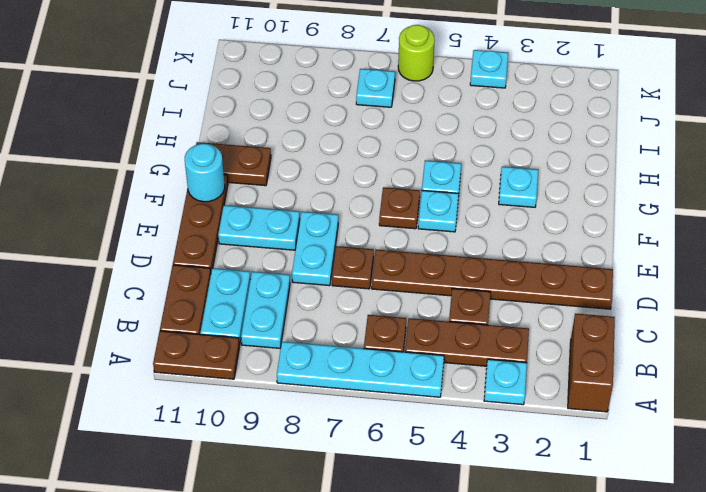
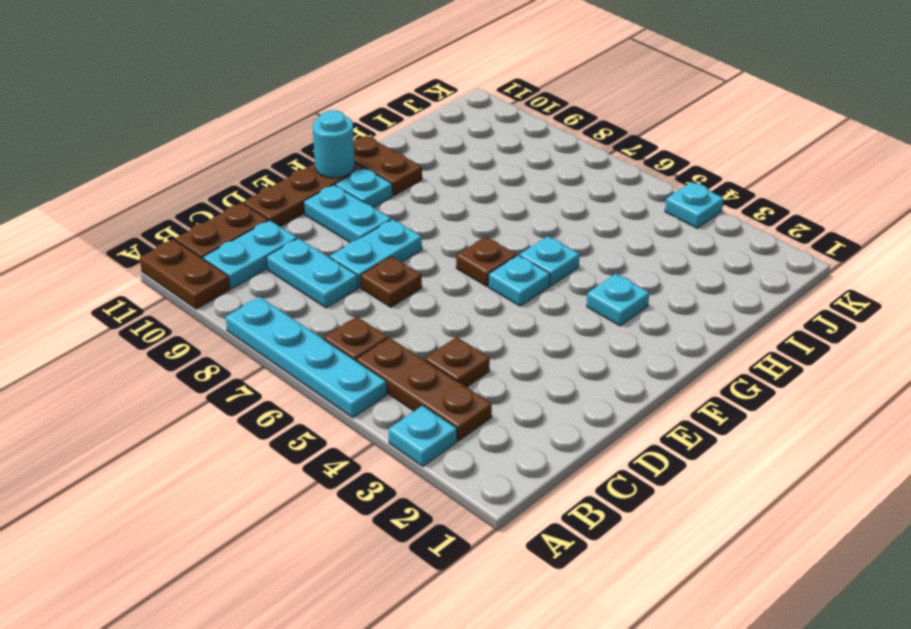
brown 1x2 brick [568,313,615,412] -> none
cyan 1x2 plate [241,272,290,348] -> cyan 1x2 plate turned to [266,238,358,308]
brown 1x6 plate [372,250,613,309] -> none
cyan 1x1 plate [356,69,395,107] -> cyan 1x1 plate moved to [335,168,392,208]
lime 1x1 round brick [398,25,435,81] -> none

